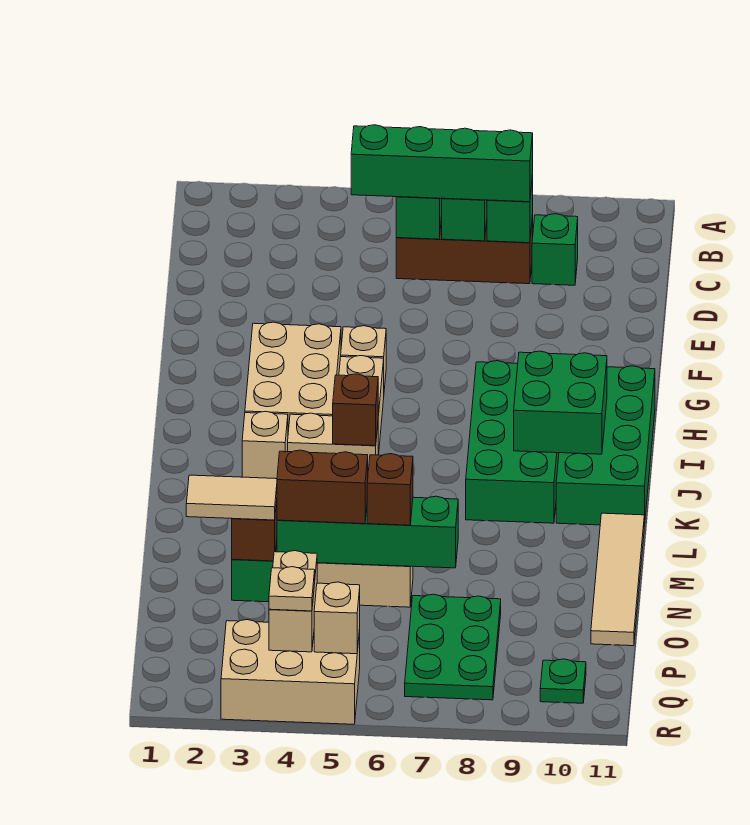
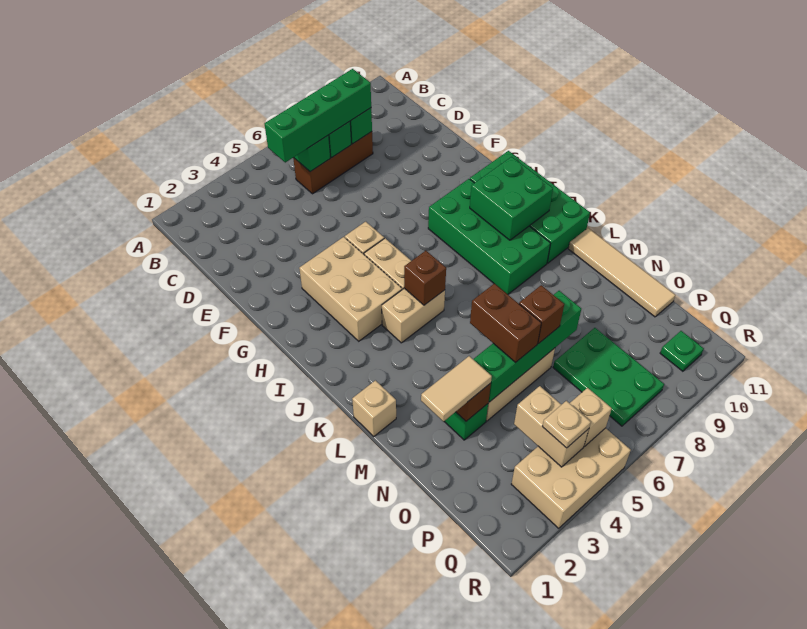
green 1x1 brick [532,214,578,285] -> none
tan 1x1 brick [242,411,288,479] -> tan 1x1 brick moved to [352,380,396,436]
brown 1x2 brick [277,450,368,524] -> brown 1x2 brick turned to [470,284,541,363]

